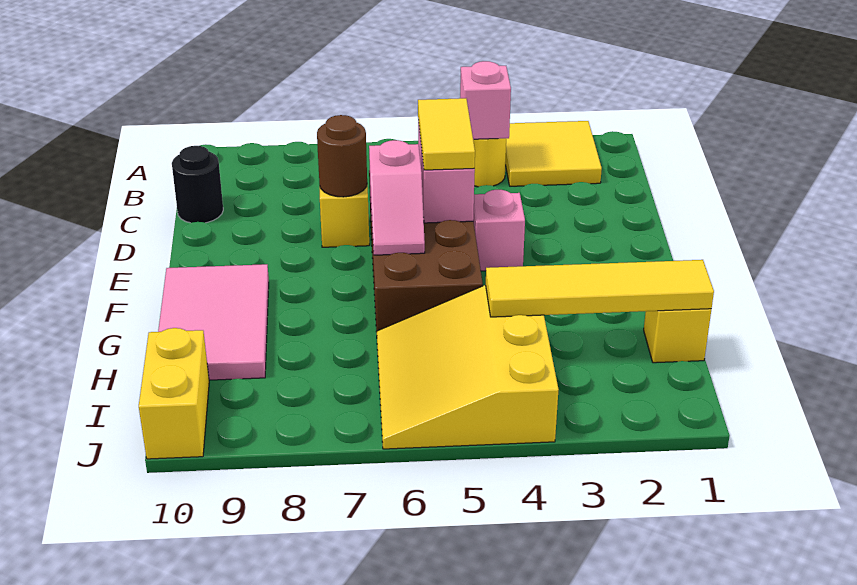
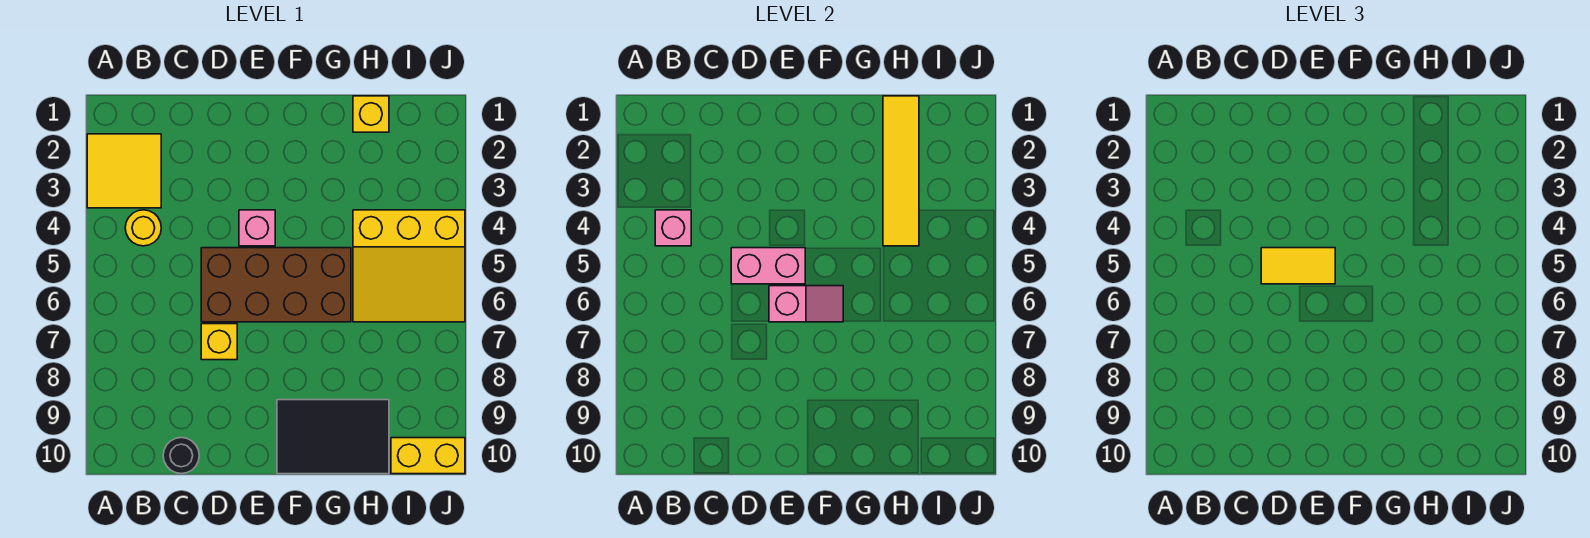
brown 1x1 round brick [317,115,367,197] -> none
pink 2x3 tile [158,264,269,380] -> black 2x3 tile [277,400,389,474]

